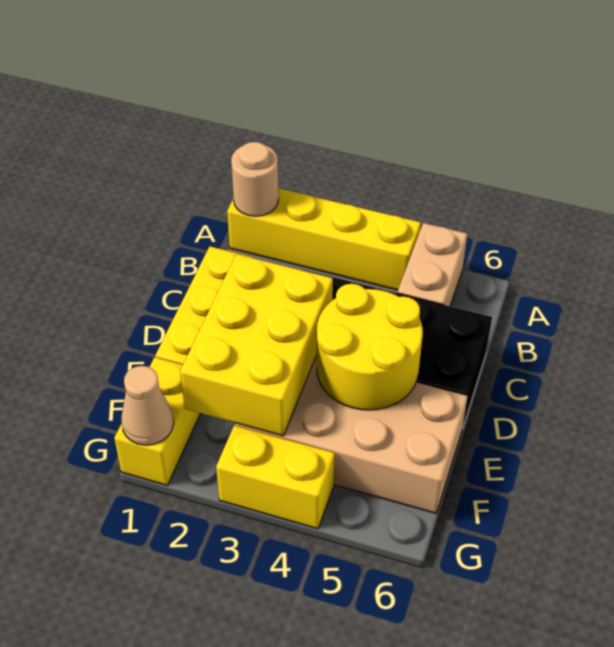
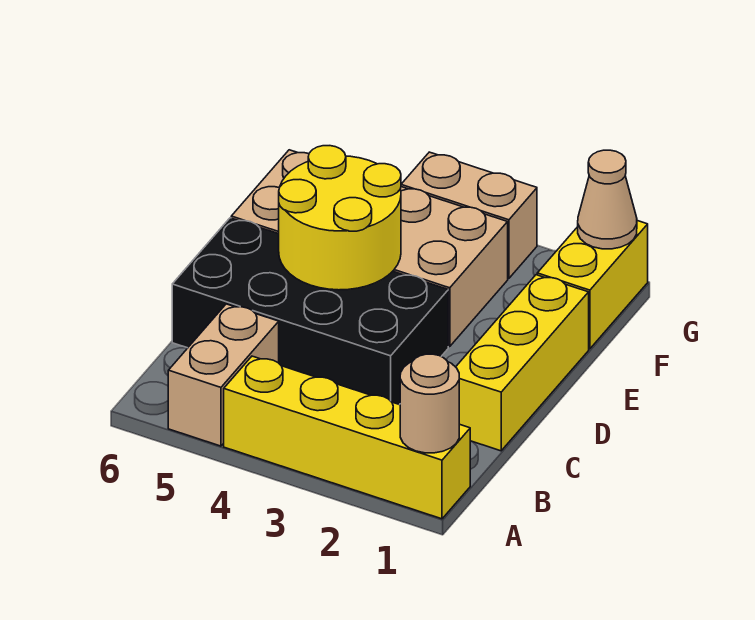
yellow 2x3 brick [180,254,333,436] -> none
yellow 1x2 brick [216,425,335,529] -> tan 1x2 brick [401,152,537,279]

